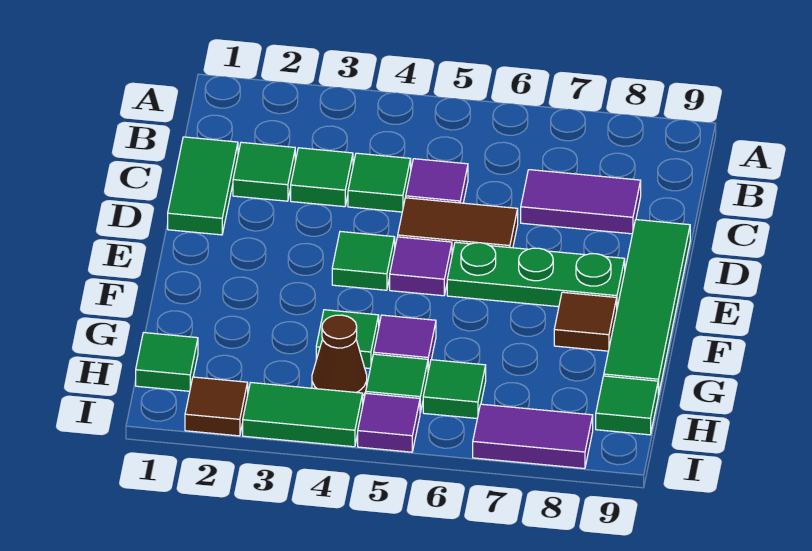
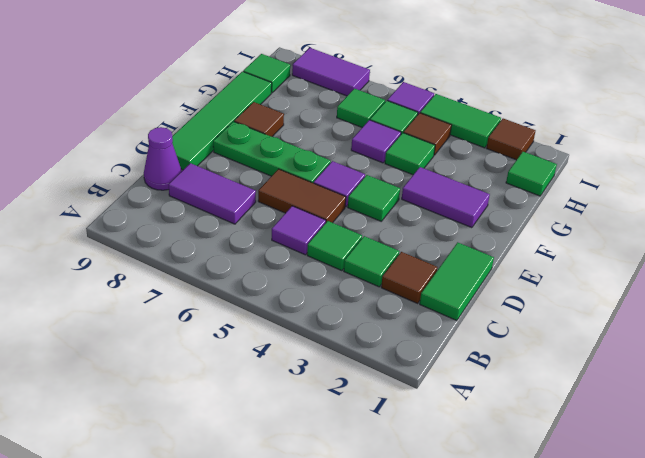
green 1x1 tile [233,142,295,201] -> brown 1x1 tile [381,252,437,303]
none -> purple 1x1 cone [144,127,182,190]
none -> purple 1x2 tile [402,167,490,228]
brown 1x1 cone [312,315,367,395] -> brown 1x1 tile [403,113,452,155]

